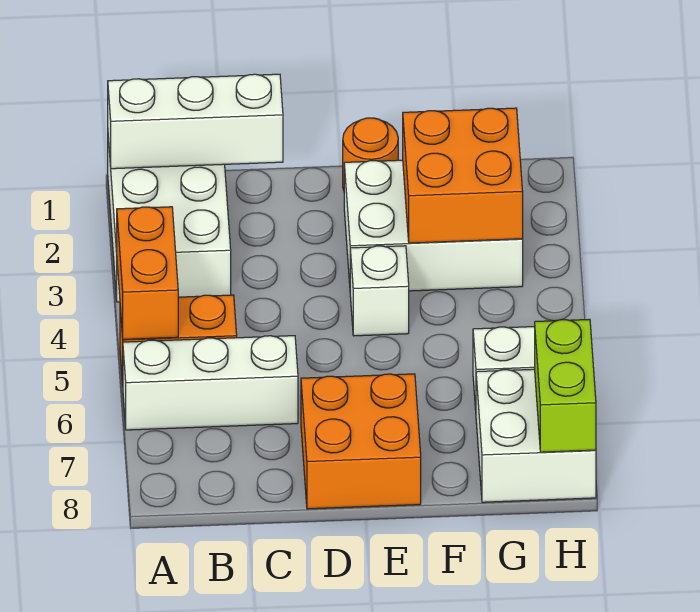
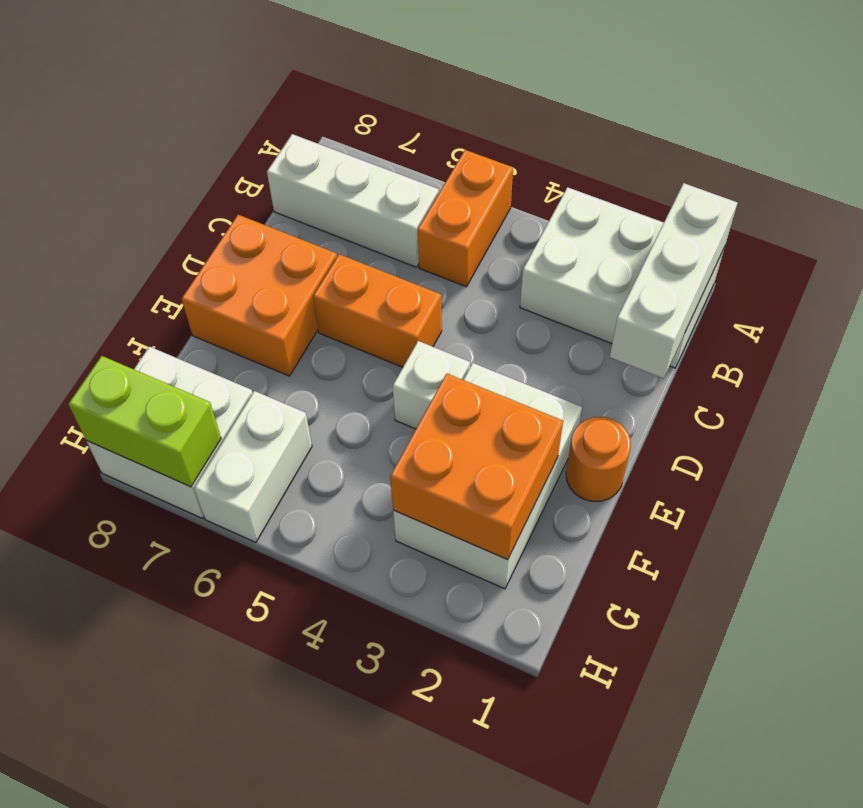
orange 1x2 brick [117,207,178,340] -> orange 1x2 brick moved to [313,254,442,367]
white 1x3 brick [123,336,298,430] -> white 1x3 brick turned to [267,134,439,267]

